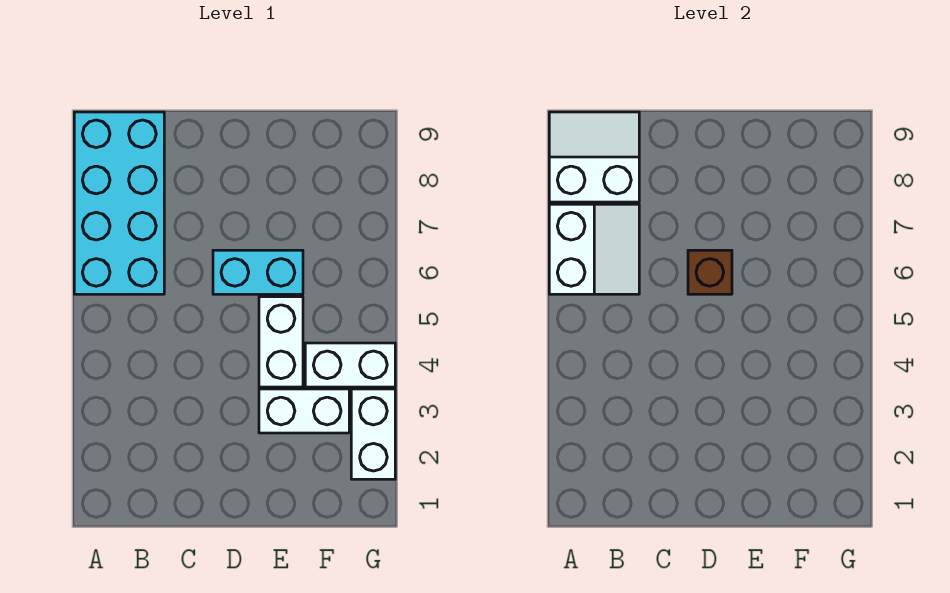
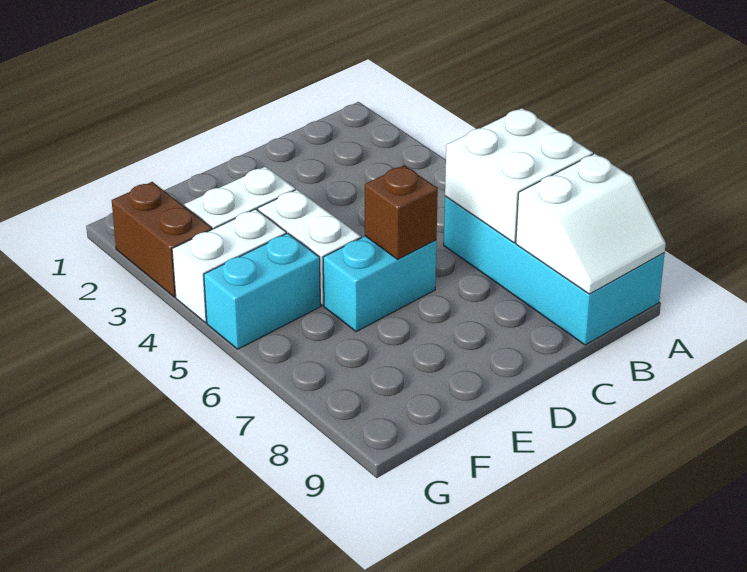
white 2x2 slope [549,204,639,294] -> white 2x2 brick [445,108,593,243]
none -> cyan 1x2 brick [204,233,321,349]
white 1x2 brick [351,389,395,479] -> brown 1x2 brick [112,182,212,297]

